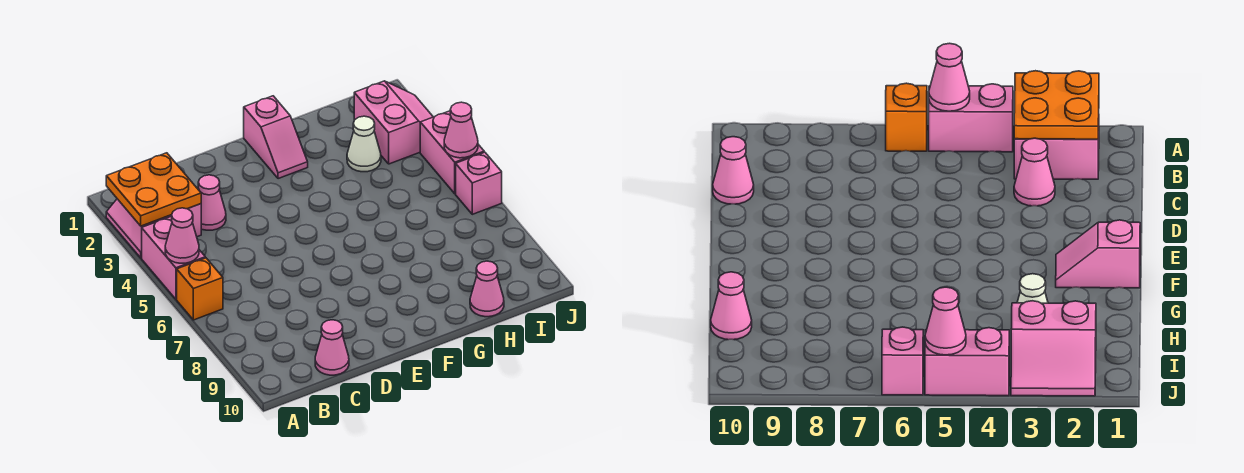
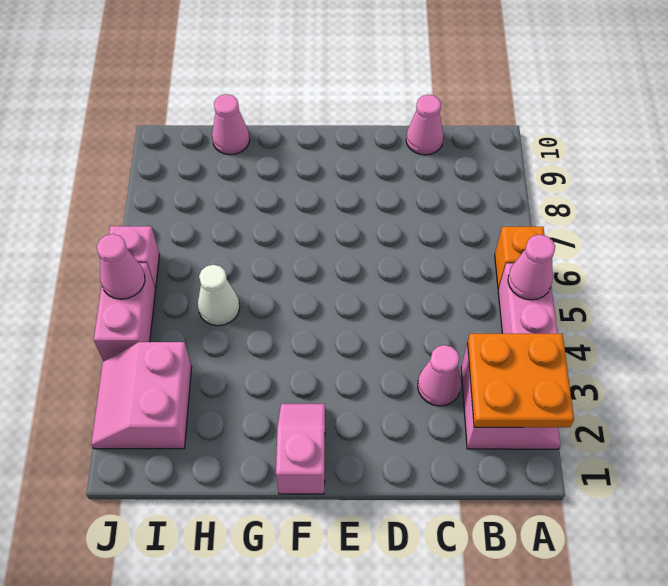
white 1x1 cone [347,116,381,172] -> white 1x1 cone moved to [198,265,240,326]

